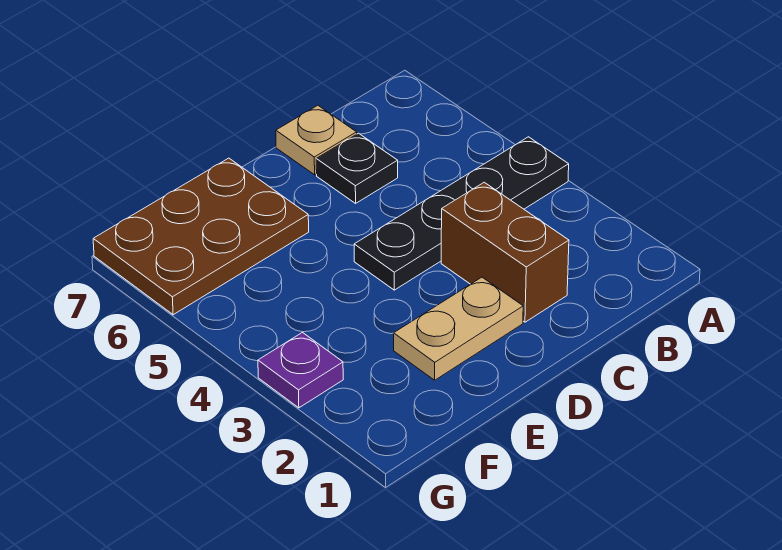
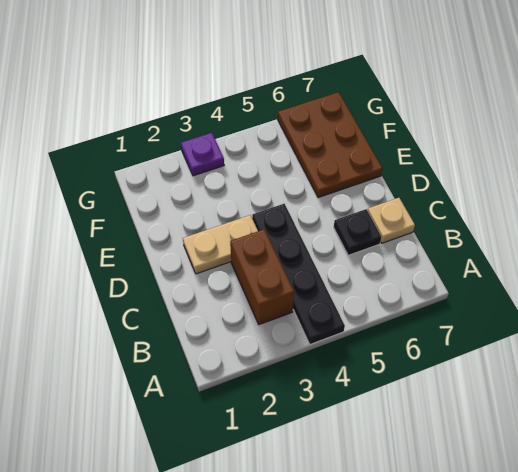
brown 1x2 brick [441,182,569,322] -> brown 1x2 brick turned to [230,229,294,325]
tan 1x2 plate [394,277,523,380] -> tan 1x2 plate turned to [183,215,258,274]

